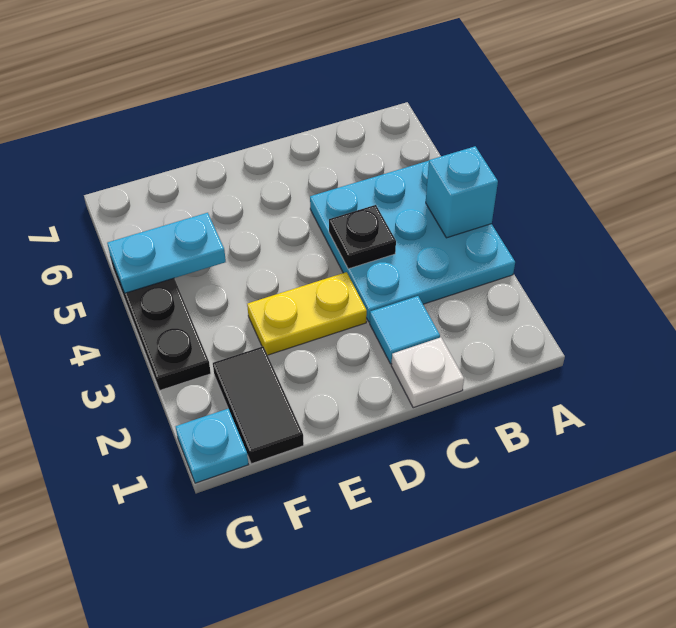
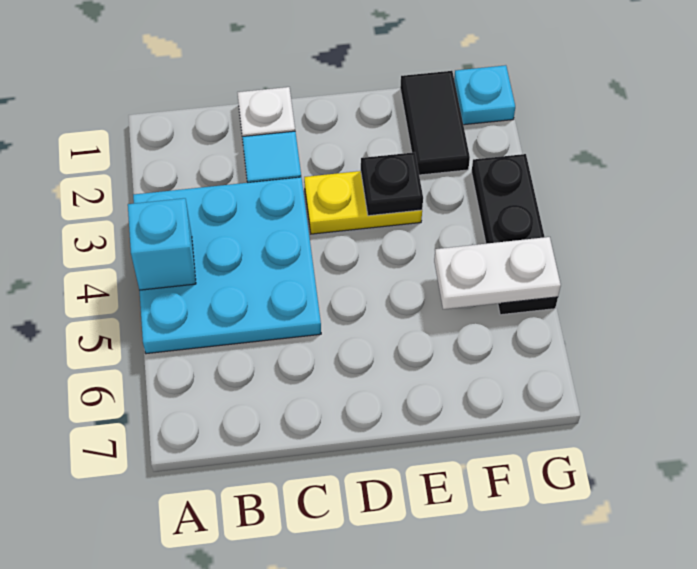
black 1x1 plate [329,205,396,269] -> black 1x1 plate moved to [361,152,423,216]
cyan 1x2 plate [107,213,226,293] -> white 1x2 plate [434,237,561,309]

